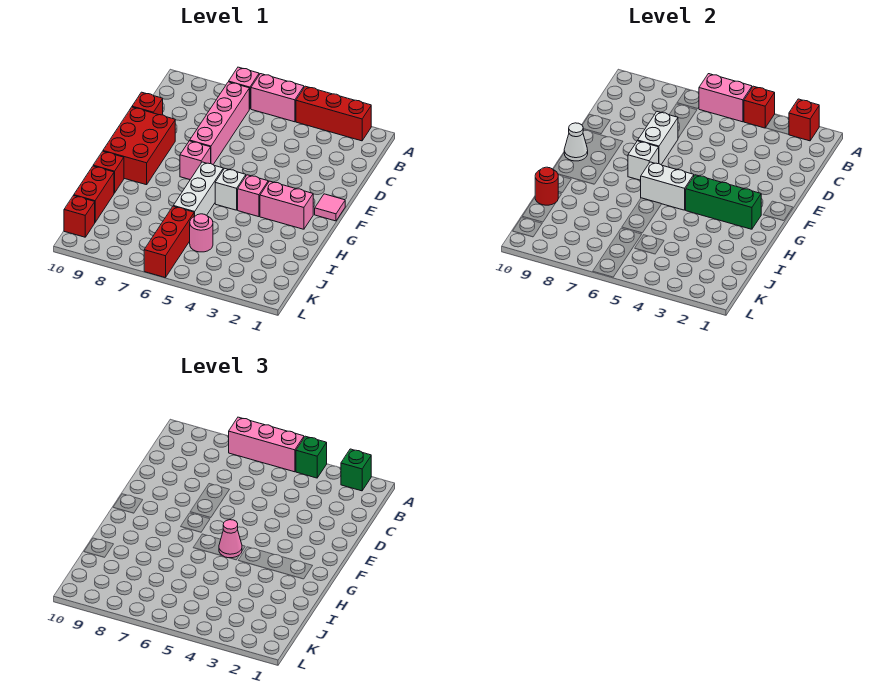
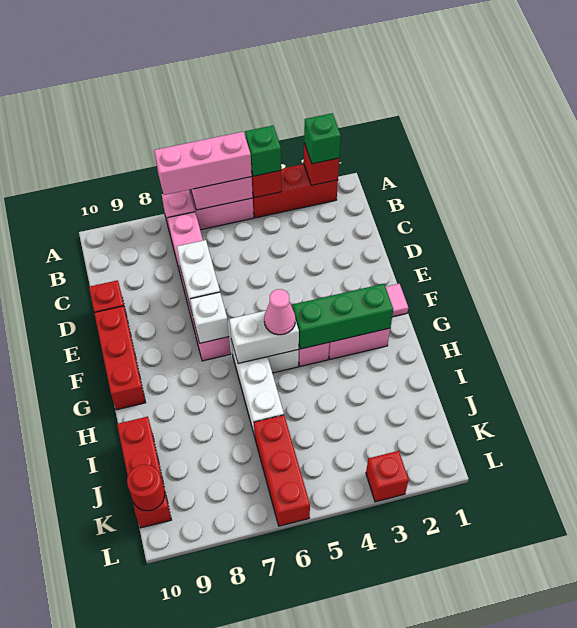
red 2x3 brick [103,107,175,185] -> red 1x3 brick [94,306,146,410]
white 1x1 cone [564,123,588,161] -> none
red 1x1 brick [93,151,124,193] -> red 1x1 brick moved to [366,451,409,502]
red 1x1 round brick [535,167,558,205] -> red 1x1 round brick moved to [127,464,165,511]
pink 1x1 round brick [190,214,213,252] -> none

